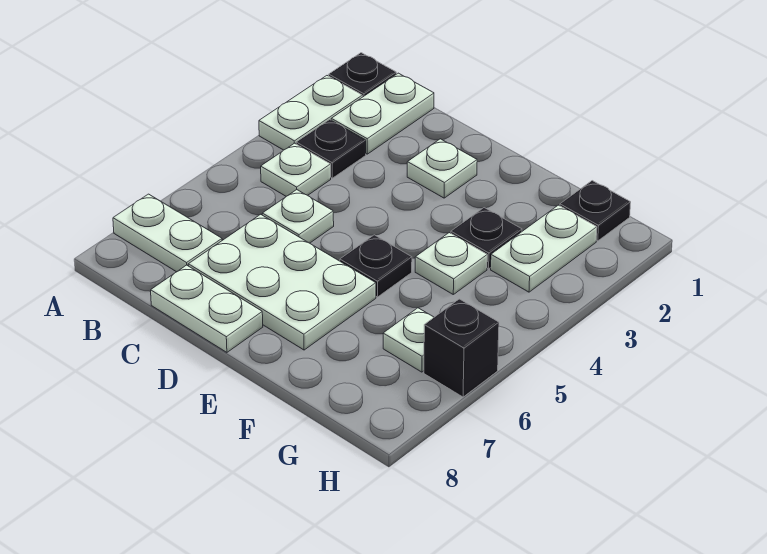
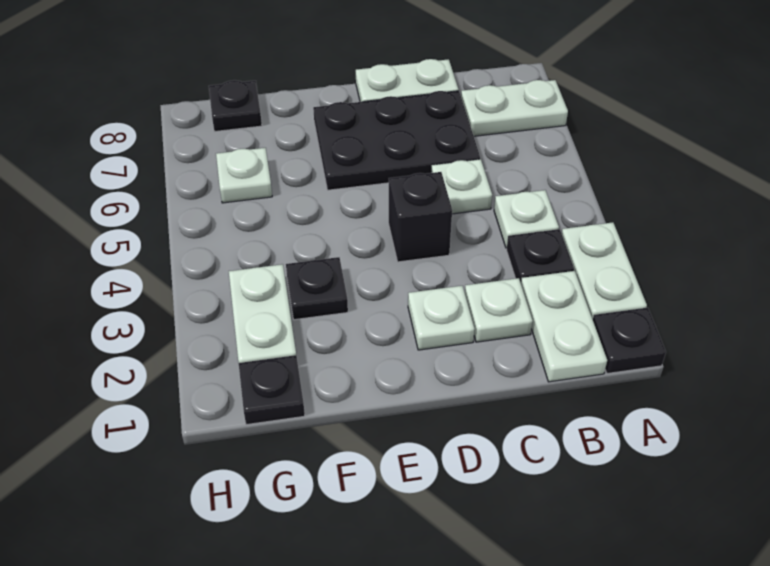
white 2x3 plate [188,214,376,350] -> black 2x3 plate [313,91,480,190]
black 1x1 plate [340,235,412,297] -> black 1x1 plate moved to [209,80,262,131]
white 1x1 plate [415,233,487,294] -> white 1x1 plate moved to [465,278,533,342]
black 1x1 brick [424,299,499,397] -> black 1x1 brick moved to [389,172,452,262]

